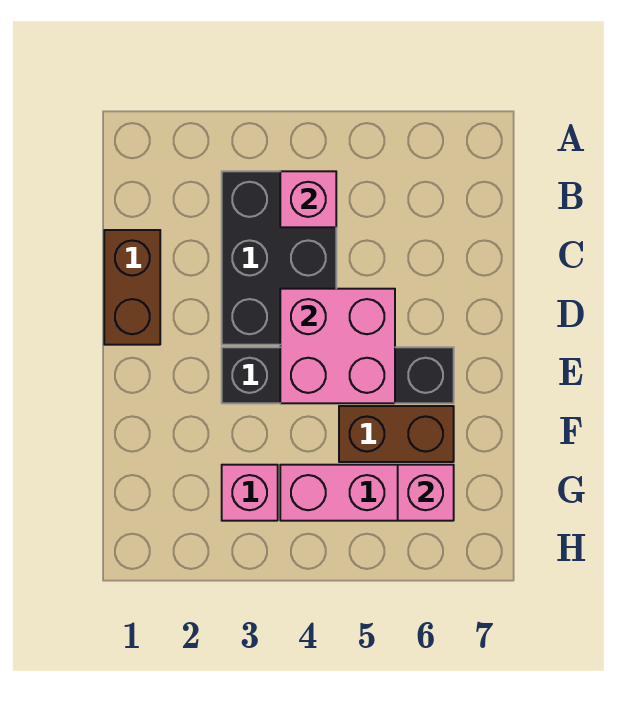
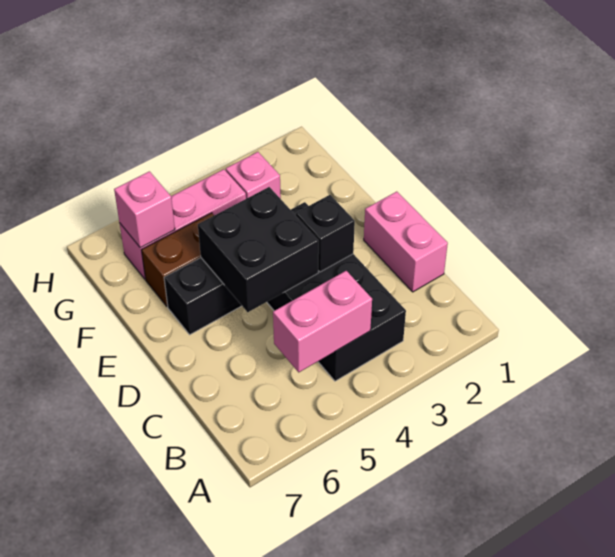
pink 1x1 brick [280,171,336,227] -> pink 1x2 brick [273,271,372,372]
brown 1x2 brick [104,230,160,345] -> pink 1x2 brick [364,192,448,292]
none -> black 1x1 brick [296,195,355,272]
pink 2x2 brick [280,289,395,403] -> black 2x2 brick [198,187,319,312]

